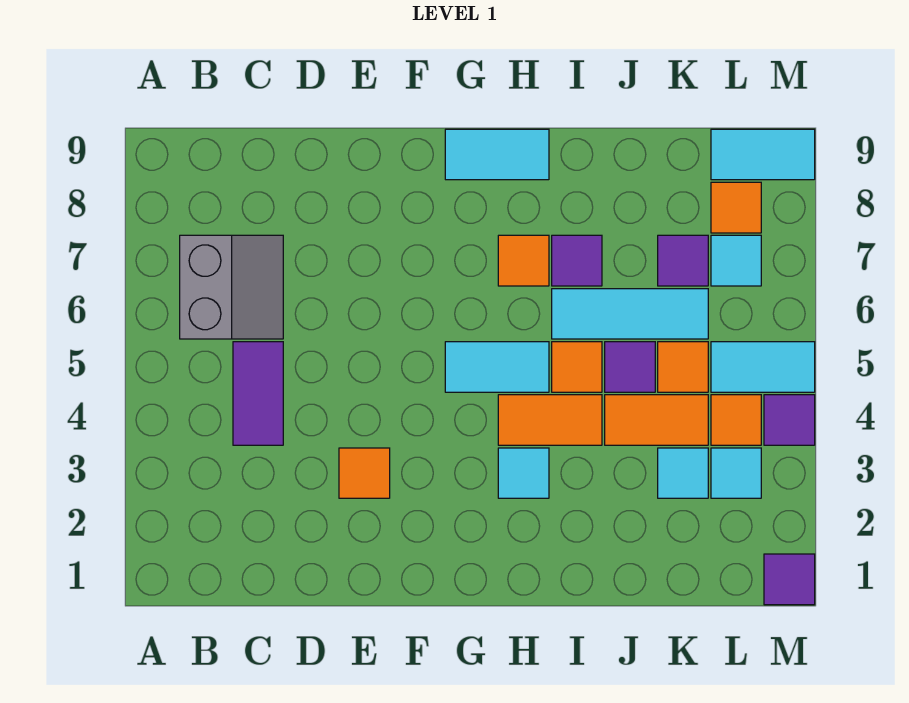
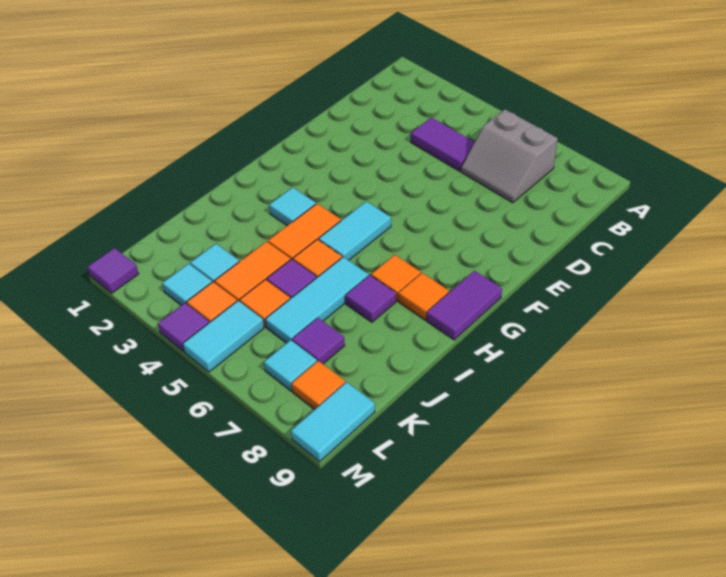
orange 1x1 tile [339,448,390,498] -> orange 1x1 tile moved to [399,273,449,320]
cyan 1x2 tile [445,129,549,180] -> purple 1x2 tile [427,271,502,340]

